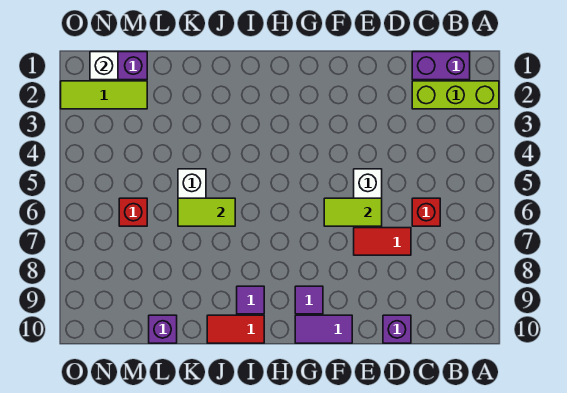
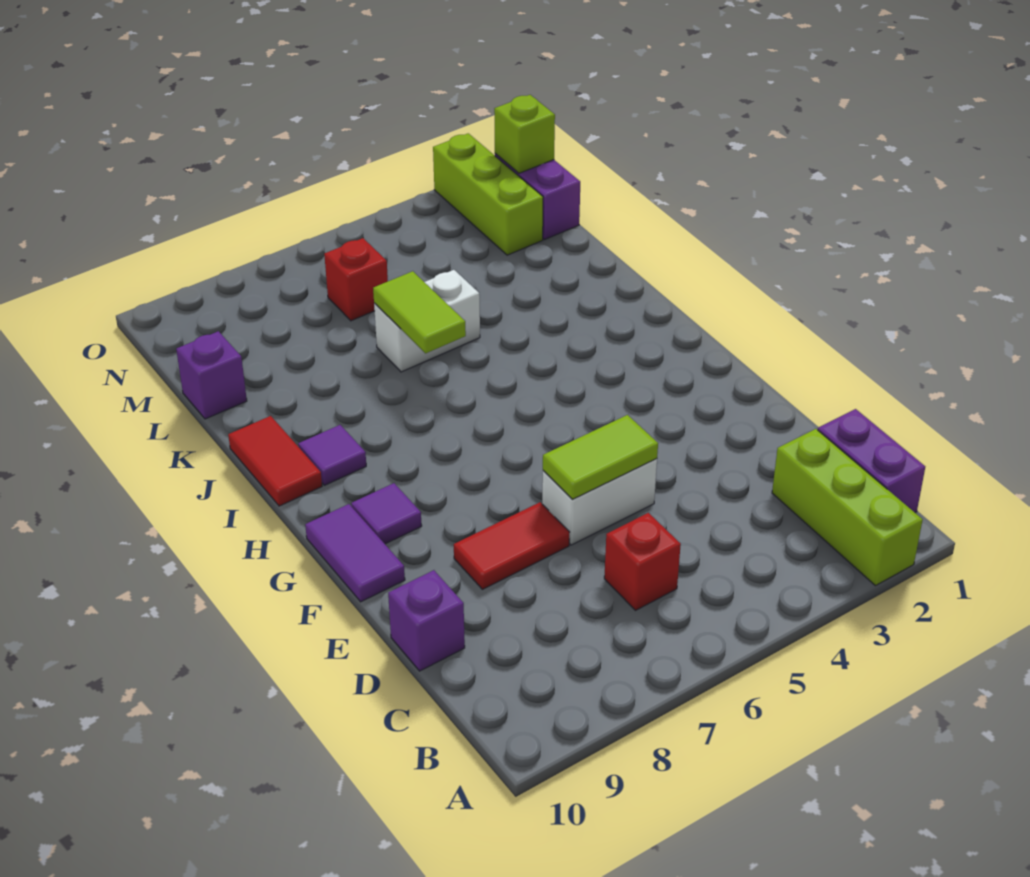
red 1x2 tile [354,228,411,255] -> red 1x2 tile turned to [454,502,570,589]
lime 1x2 tile [324,198,382,226] -> lime 1x2 tile turned to [543,415,658,499]
lime 1x3 tile [61,81,147,109] -> lime 1x3 brick [433,133,543,255]
white 1x1 brick [90,52,118,80] -> lime 1x1 brick [494,95,555,173]

